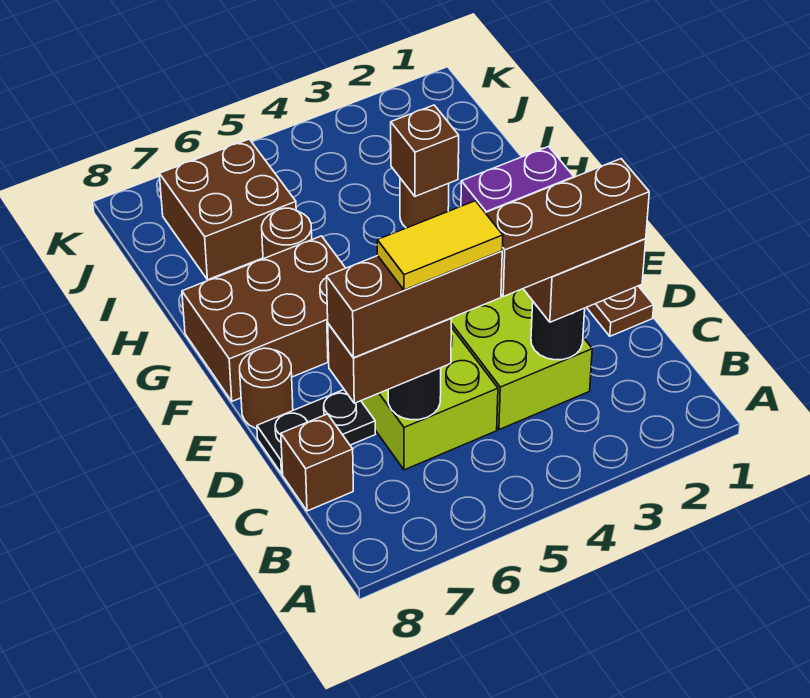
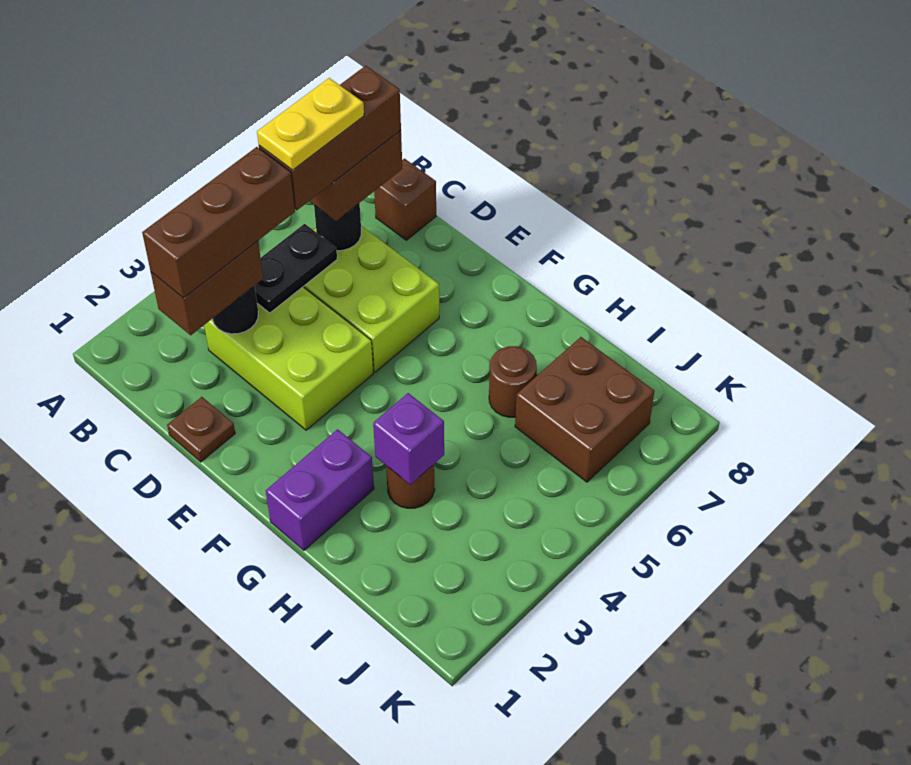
yellow 1x2 tile [377,201,503,290] -> yellow 1x2 plate [257,78,364,170]
black 1x2 plate [257,390,375,474] -> black 1x2 plate moved to [255,224,337,313]
brown 1x1 round brick [240,348,293,429] -> none
brown 2x3 brick [182,236,345,401] -> none
brown 1x1 brick [391,105,459,196] -> purple 1x1 brick [373,393,444,485]

